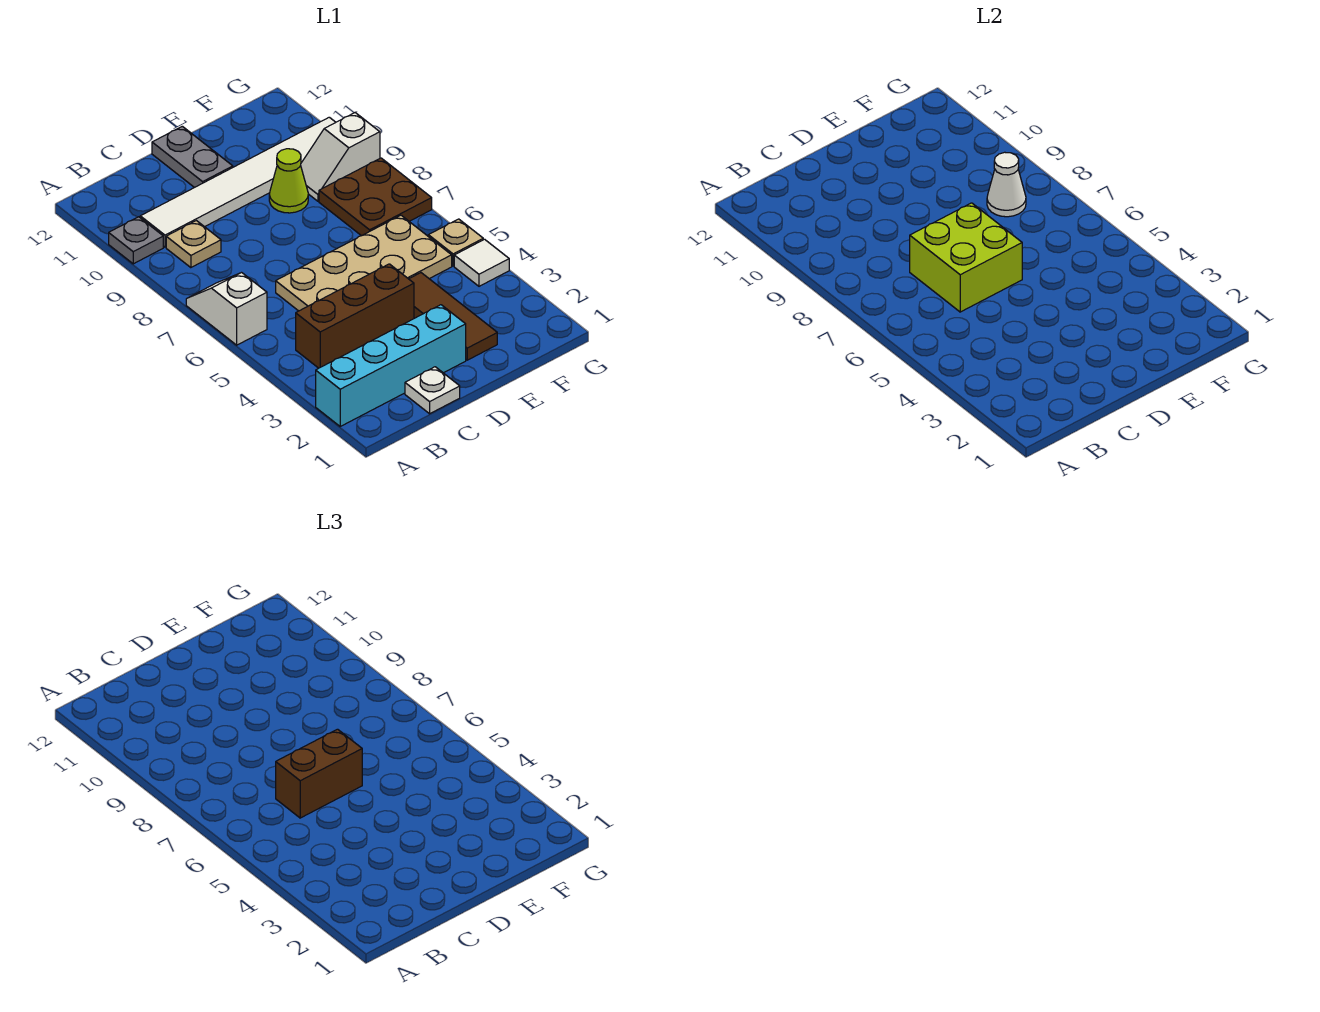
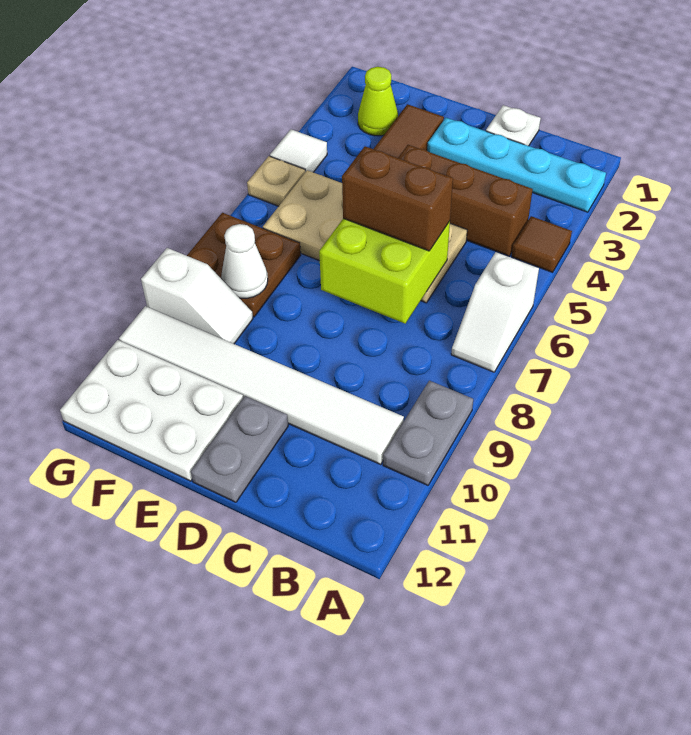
cyan 1x4 brick [316,305,466,426] -> cyan 1x4 plate [427,118,606,212]
none -> brown 1x1 tile [512,216,572,272]
grey 1x1 plate [109,217,163,264] -> grey 1x2 plate [383,381,473,485]
tan 1x1 plate [166,221,221,268] -> none
lime 1x1 cone [269,149,308,213] -> lime 1x1 cone moved to [358,67,398,136]
none -> white 2x3 plate [60,340,243,481]

